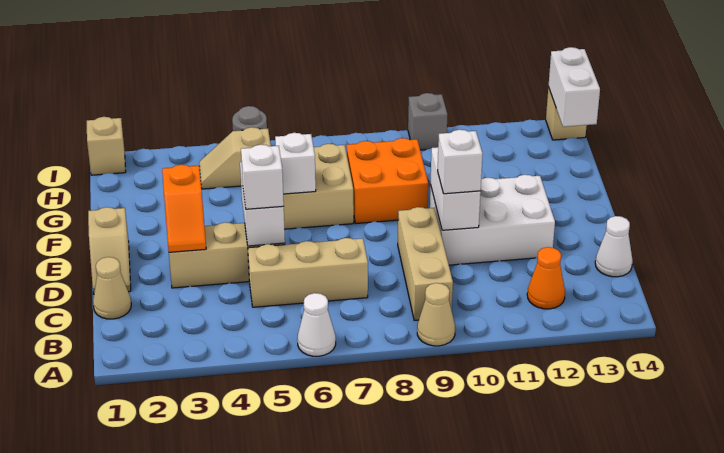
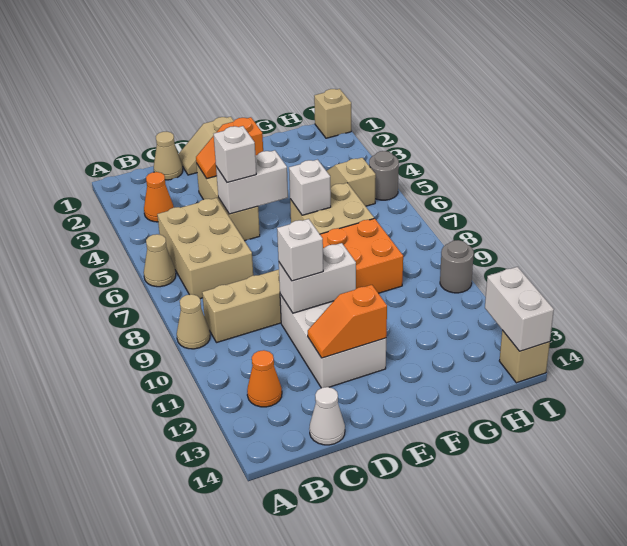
white 1x1 cone [297,293,336,356] -> tan 1x1 cone [144,234,176,287]
none -> orange 1x1 cone [144,172,174,222]
tan 1x3 brick [248,238,368,307] -> tan 2x3 brick [157,198,253,299]
none -> orange 1x2 slope [308,285,387,358]
white 1x2 brick [548,47,600,127] -> white 1x2 brick turned to [485,267,554,351]
grey 1x1 brick [408,93,448,150] -> grey 1x1 round brick [440,240,474,293]

